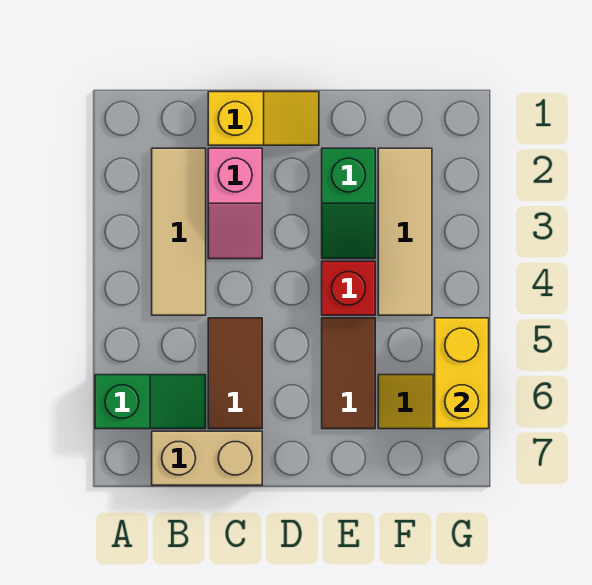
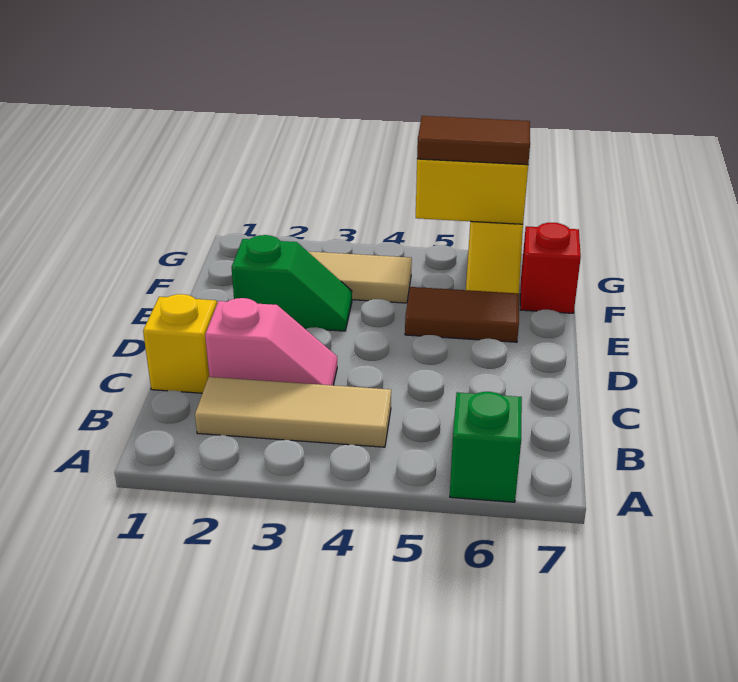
tan 1x2 brick [152,431,262,485] -> none
brown 1x2 tile [208,318,262,429] -> brown 1x2 tile moved to [417,116,530,165]
red 1x1 brick [322,261,375,315] -> red 1x1 brick moved to [520,223,581,313]

